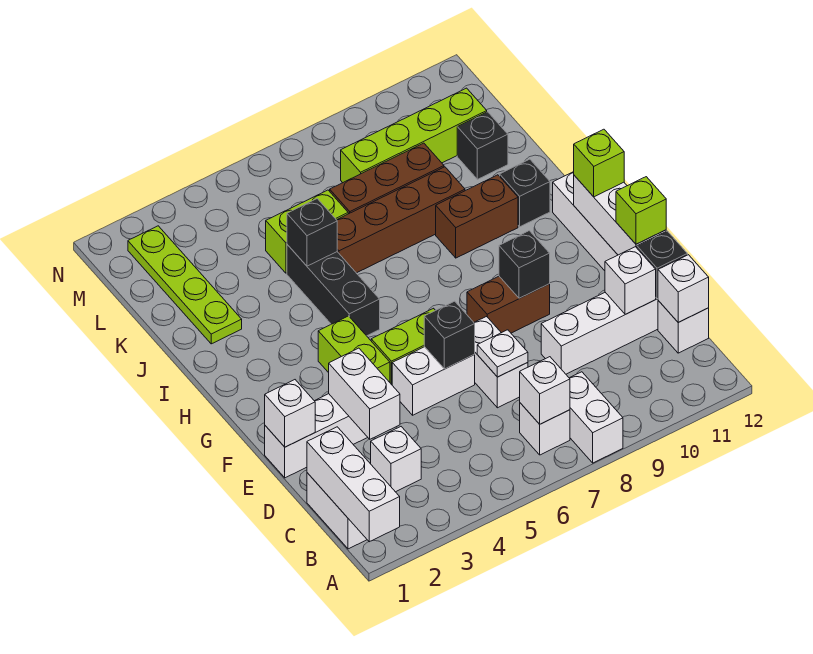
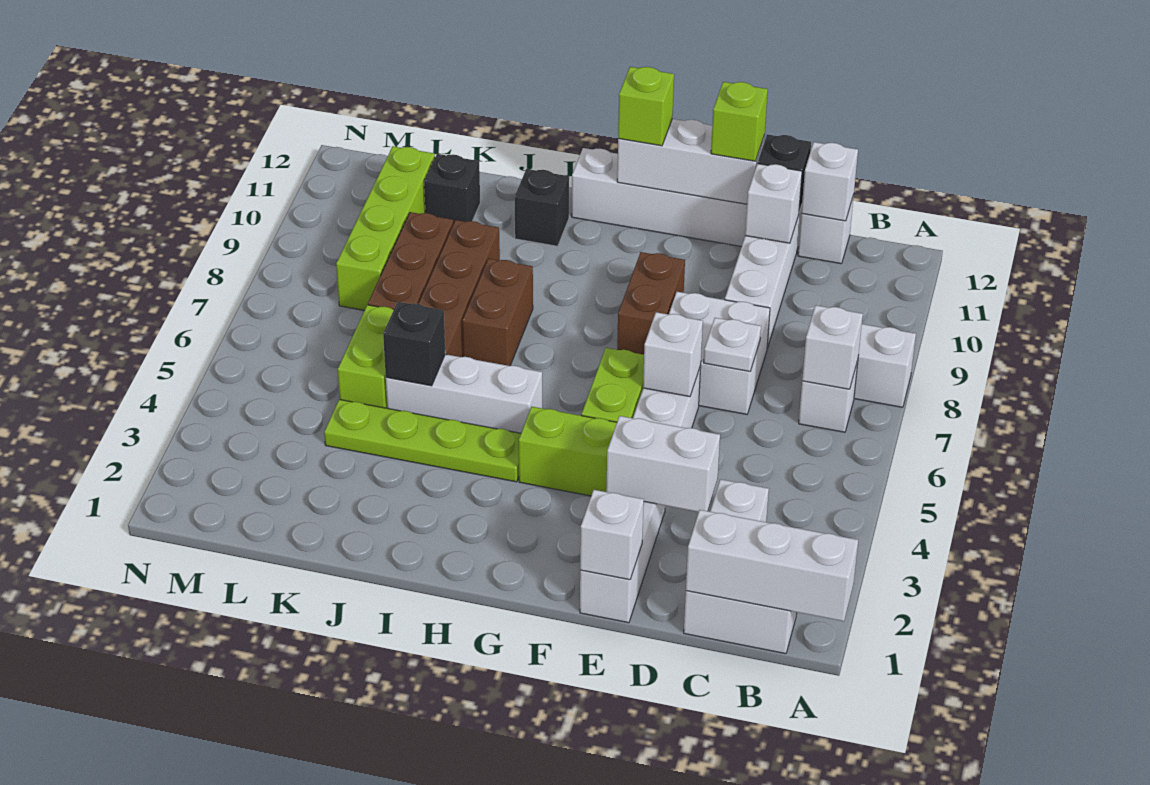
white 1x2 brick [474,316,528,408] -> white 2x2 brick [669,292,770,414]
black 1x1 brick [424,301,475,369] -> white 1x1 brick [643,312,703,397]
black 1x1 brick [499,231,550,298] -> none
black 1x3 brick [287,245,380,336] -> white 1x3 brick [386,354,542,433]
brown 1x2 brick [436,175,518,258] -> brown 1x2 brick moved to [462,259,533,366]
lime 1x4 plate [128,226,242,344] -> lime 1x4 plate moved to [324,399,521,482]

